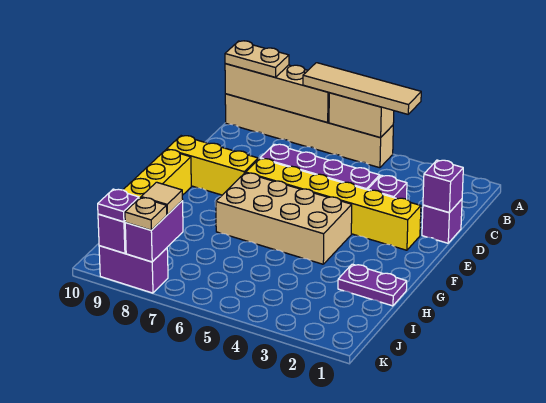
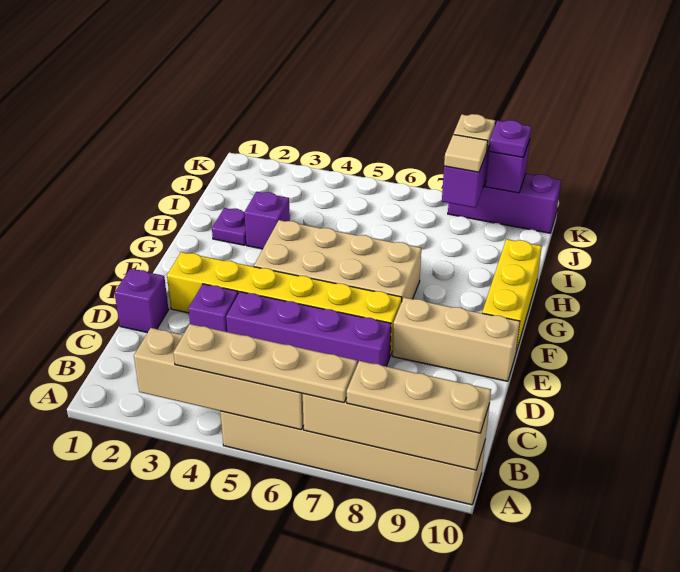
tan 1x4 tile [303,63,421,114] -> tan 1x4 plate [173,324,357,403]
tan 1x2 brick [329,93,394,138] -> tan 1x4 brick [134,328,304,430]
tan 1x2 plate [225,41,289,77] -> tan 1x3 plate [347,361,491,433]
purple 1x1 brick [423,160,463,213] -> purple 1x1 brick moved to [244,192,290,249]
yellow 1x3 brick [167,136,258,195] -> tan 1x3 brick [392,297,520,381]
purple 1x2 plate [338,264,407,306] -> purple 1x1 plate [212,208,246,245]
purple 1x2 brick [99,246,168,293] -> purple 1x3 brick [448,174,561,233]

